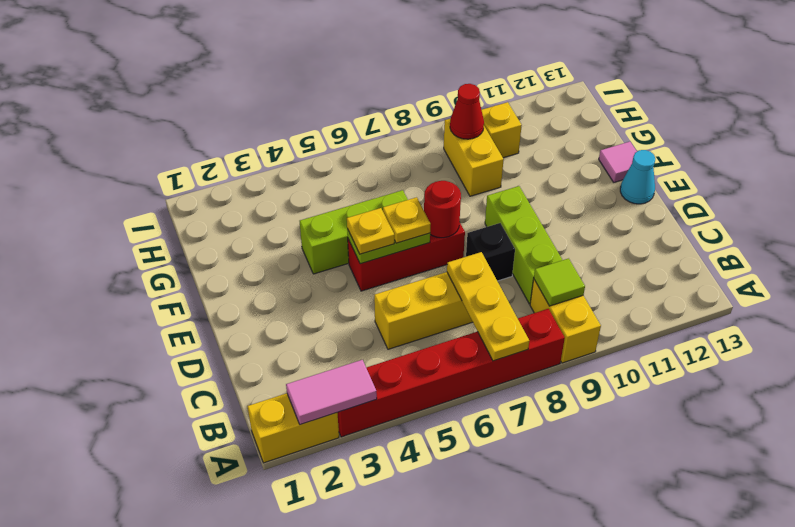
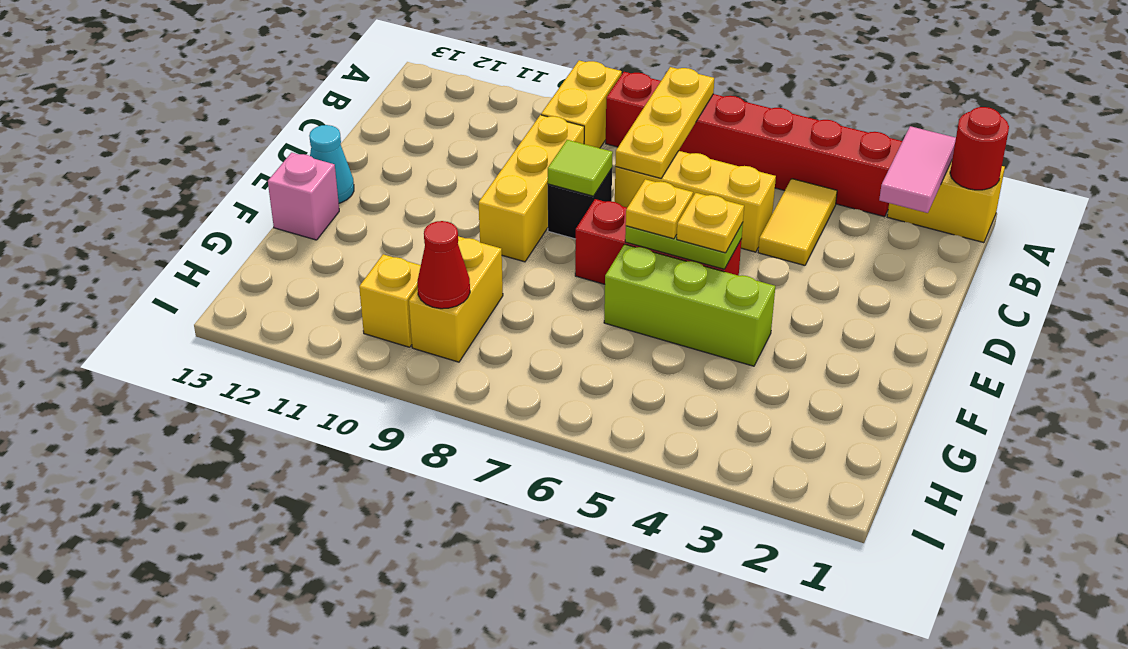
pink 1x2 tile [286,360,377,425] -> pink 1x2 tile turned to [879,126,956,213]
none -> yellow 1x2 tile [758,179,837,265]
lime 1x1 tile [534,258,585,306] -> lime 1x1 tile moved to [548,140,613,196]
lime 1x3 brick [485,186,562,304] -> yellow 1x3 brick [479,115,584,262]
red 1x1 round brick [424,181,461,238] -> red 1x1 round brick moved to [950,107,1009,190]
pink 1x1 tile [599,142,637,182] -> pink 1x1 brick [268,153,339,240]

